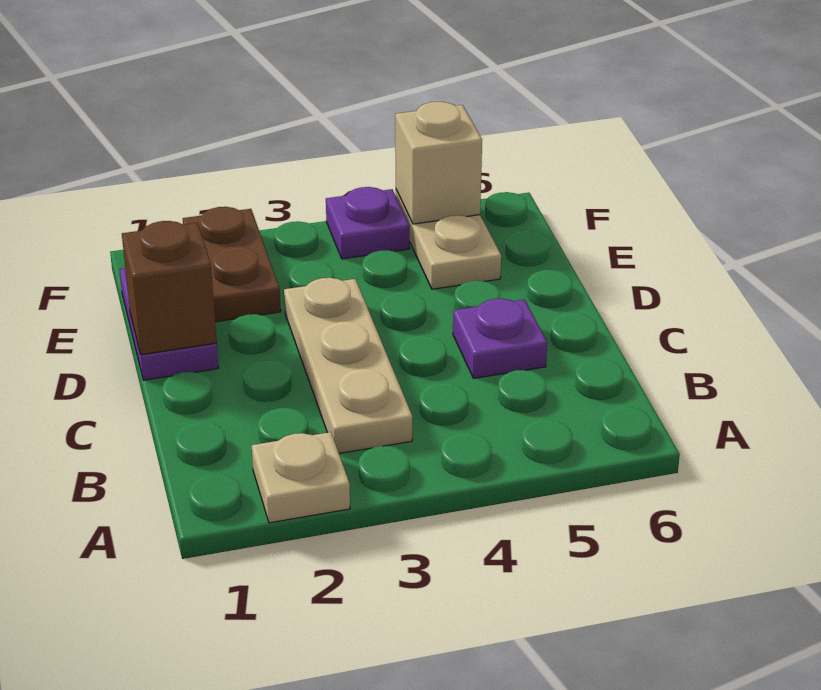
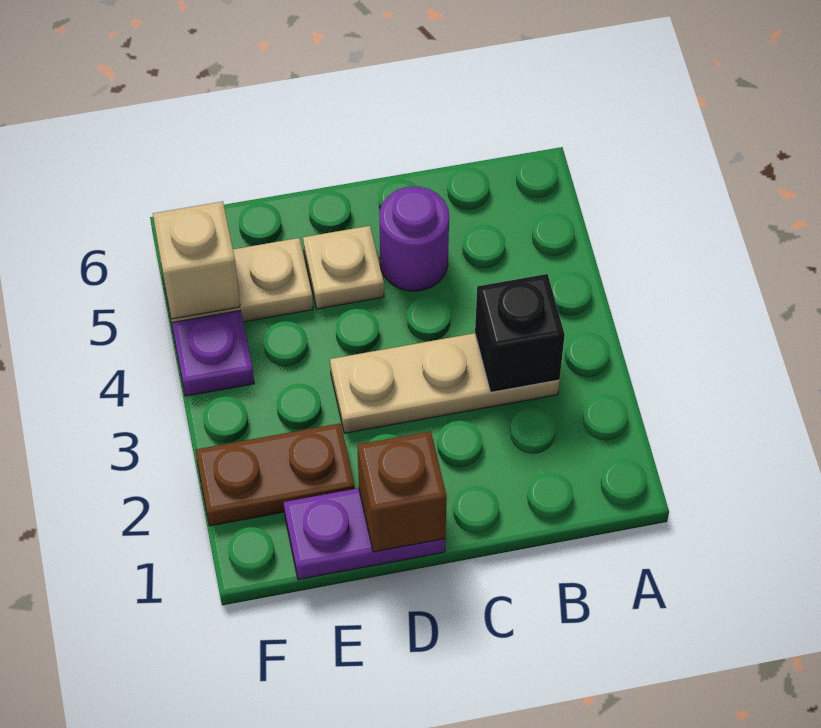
tan 1x1 plate [252,432,350,523] -> tan 1x1 plate moved to [303,226,384,309]
none -> black 1x1 brick [475,274,565,392]
purple 1x1 plate [453,299,547,378] -> purple 1x1 round brick [379,186,449,291]

